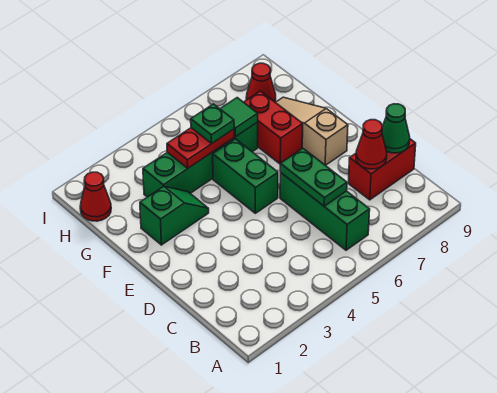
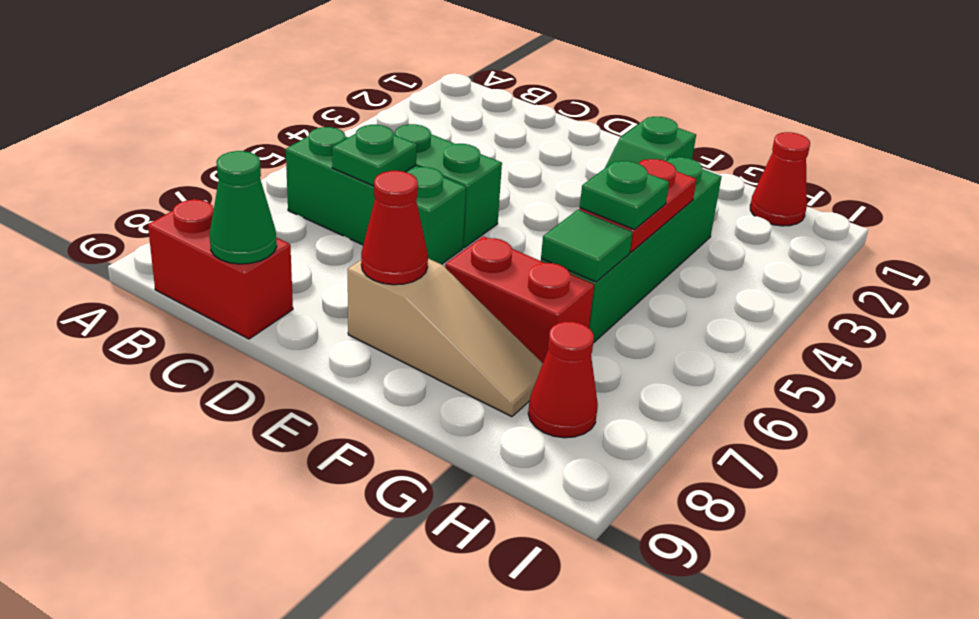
green 1x2 plate [280,148,347,206] -> green 1x1 plate [332,125,417,186]
red 1x2 brick [348,139,416,200] -> red 1x2 brick turned to [148,199,293,339]
red 1x1 cone [356,120,387,169] -> red 1x1 cone moved to [361,171,428,285]
green 1x2 brick [213,139,278,213] -> green 1x2 brick moved to [394,124,502,248]

